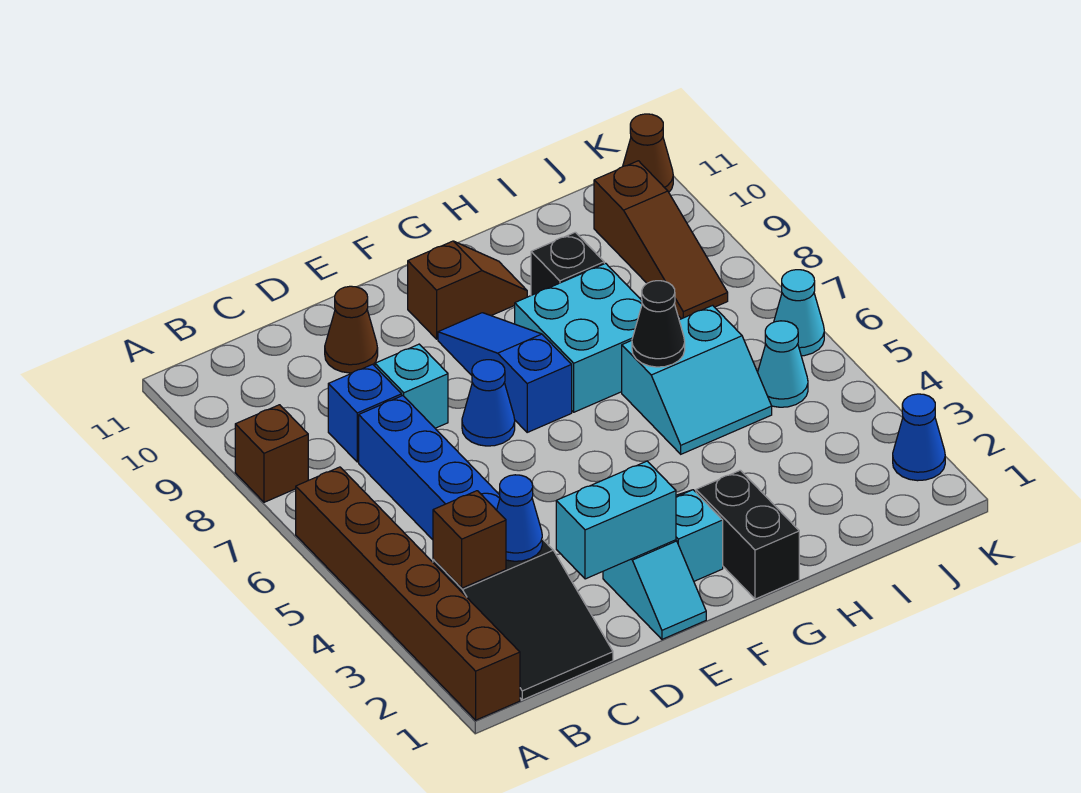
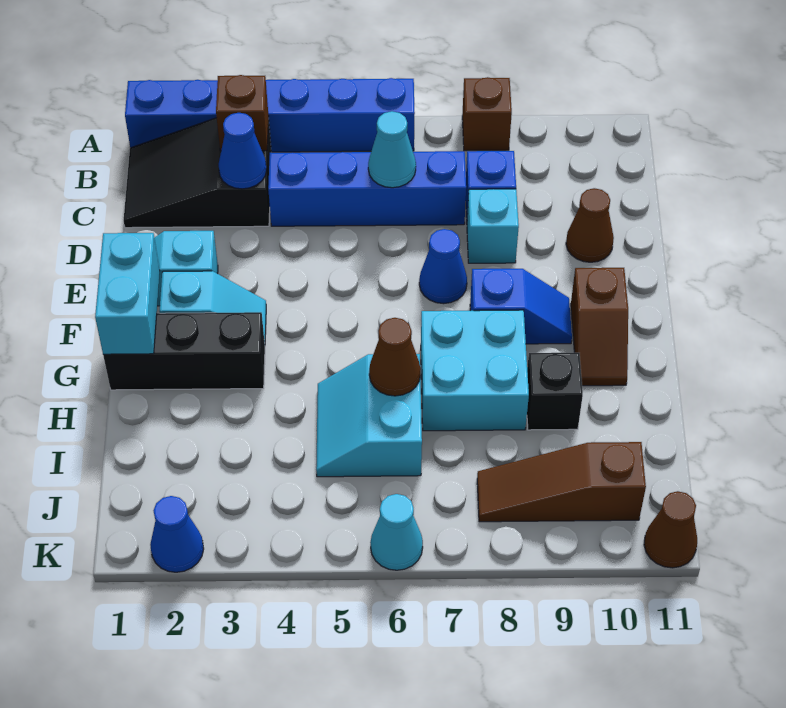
brown 1x6 brick [296,467,520,720] -> blue 1x6 brick [125,78,415,152]
cyan 1x2 brick [556,461,676,579] -> cyan 1x2 brick moved to [95,233,160,354]
blue 1x3 slope [438,313,572,432] -> blue 1x2 slope [470,269,572,344]
black 1x2 brick [696,470,799,599] -> black 1x3 brick [103,312,265,390]
black 1x1 cone [632,281,685,367] -> brown 1x1 cone [369,318,421,396]
cyan 1x1 cone [758,321,808,407] -> cyan 1x1 cone moved to [368,111,416,188]

